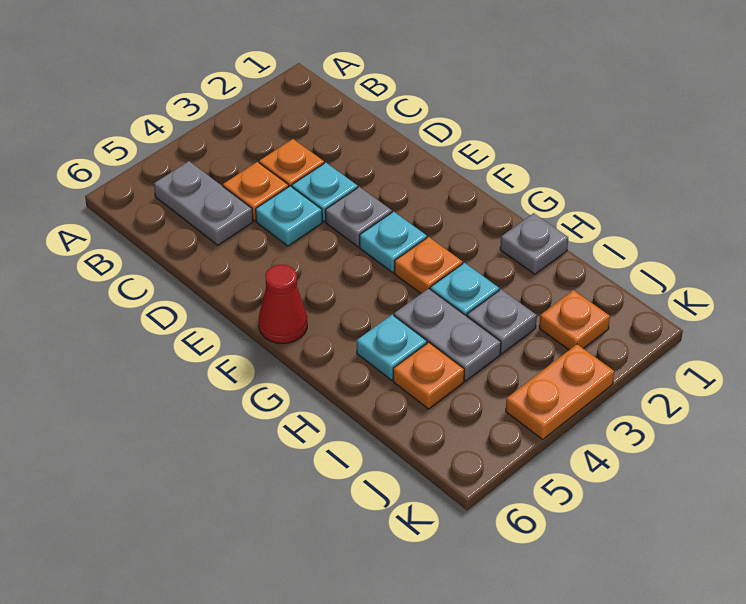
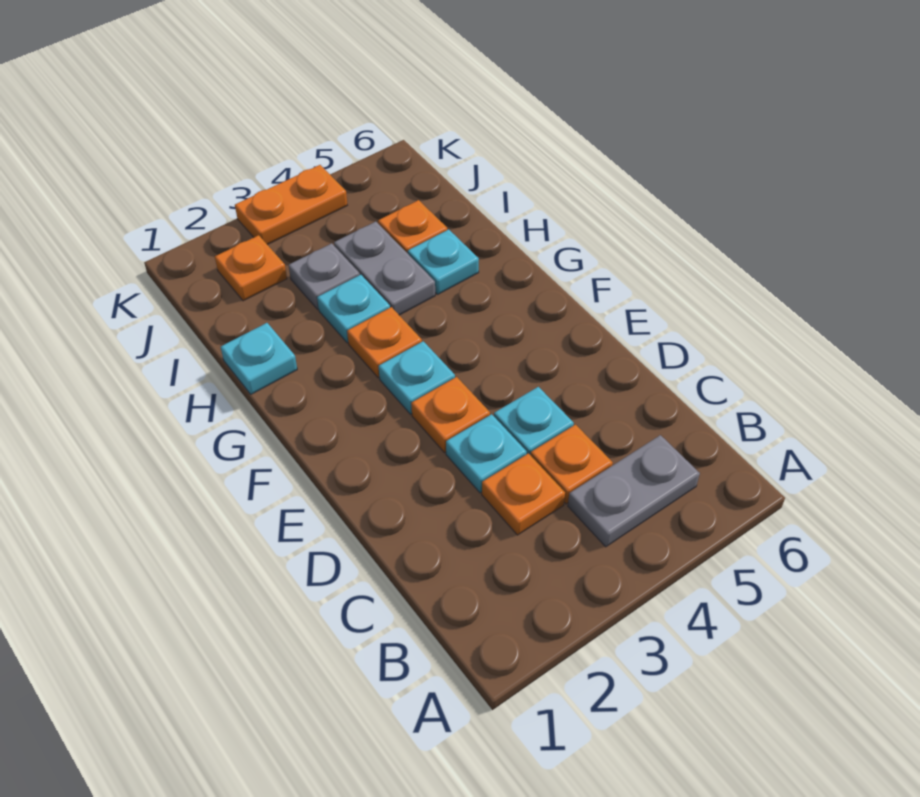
grey 1x2 plate [154,161,253,245] -> grey 1x2 plate turned to [568,435,700,547]
grey 1x1 plate [325,187,392,247] -> orange 1x1 plate [411,377,490,453]
red 1x1 cone [259,265,307,343] -> none
grey 1x1 plate [500,213,568,274] -> cyan 1x1 plate [221,323,297,394]

